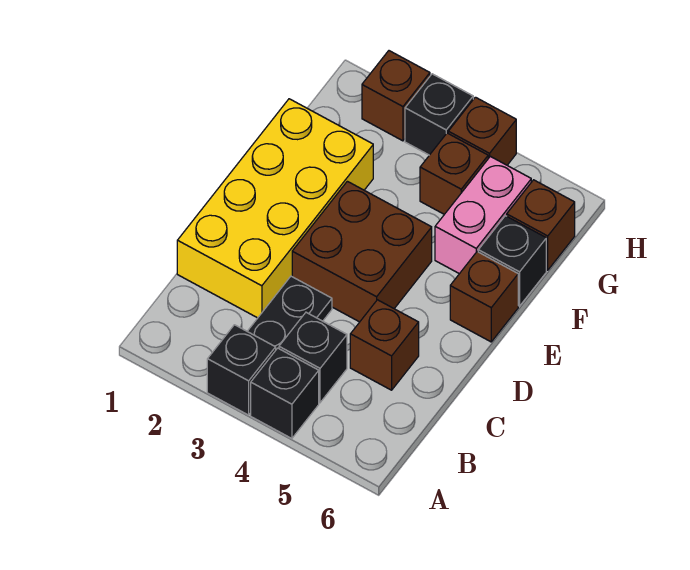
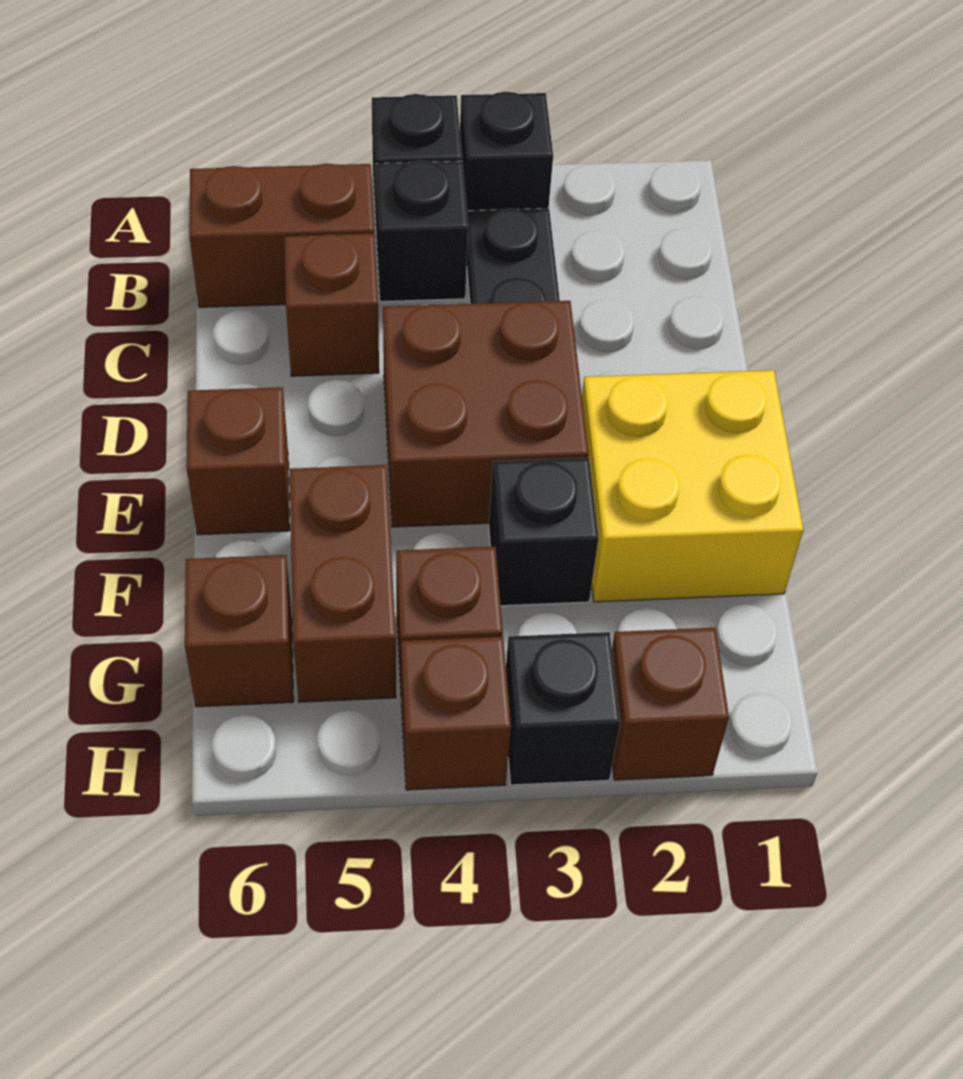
none -> brown 1x2 brick [189,163,374,307]
yellow 2x4 brick [177,99,373,318] -> yellow 2x2 brick [582,370,803,602]
pink 1x2 brick [435,156,531,274] -> brown 1x2 brick [289,465,396,702]
black 1x1 brick [478,216,546,306] -> black 1x1 brick moved to [489,458,599,606]

